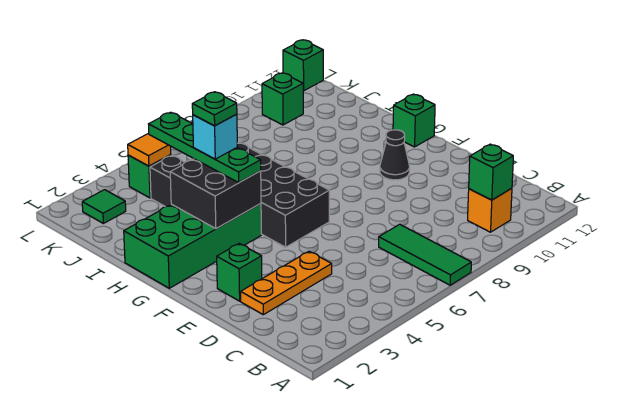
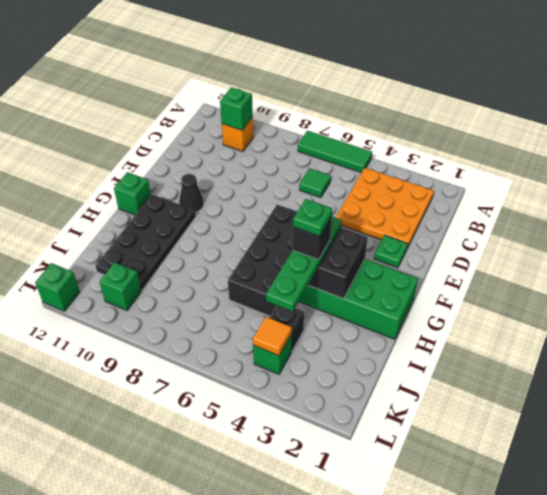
green 1x3 tile [379,224,471,285] -> green 1x3 tile turned to [298,131,372,173]
orange 1x3 plate [241,251,332,315] -> orange 3x3 plate [336,168,434,248]
green 1x1 brick [217,244,262,301] -> green 1x1 plate [374,235,408,268]
none -> black 2x4 plate [96,195,196,290]
cyan 1x1 brick [193,114,237,159] -> black 1x1 brick [293,217,332,260]
green 1x1 tile [82,190,126,223] -> green 1x1 tile moved to [299,168,331,198]

